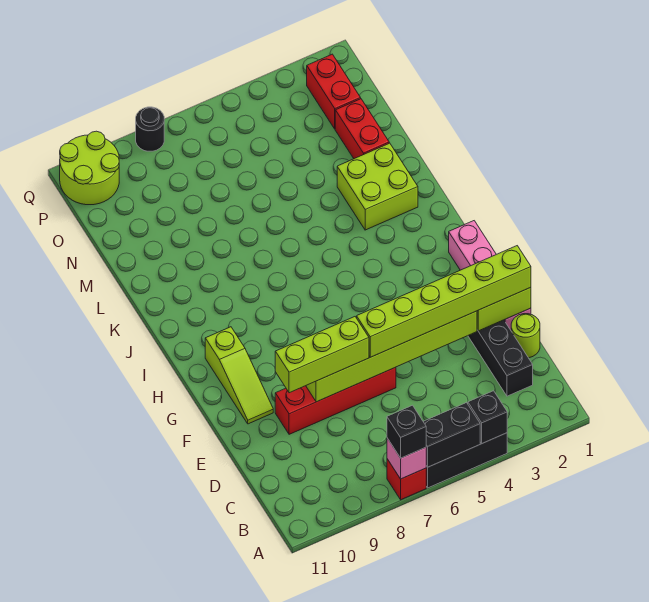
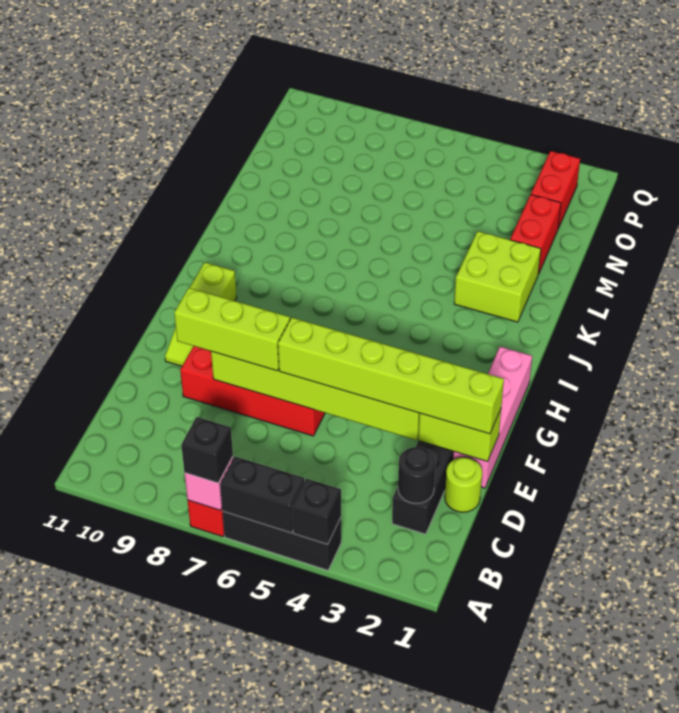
lime 2x2 round brick [60,131,119,205] -> none
black 1x1 round brick [136,107,164,151] -> black 1x1 round brick moved to [398,447,436,504]

